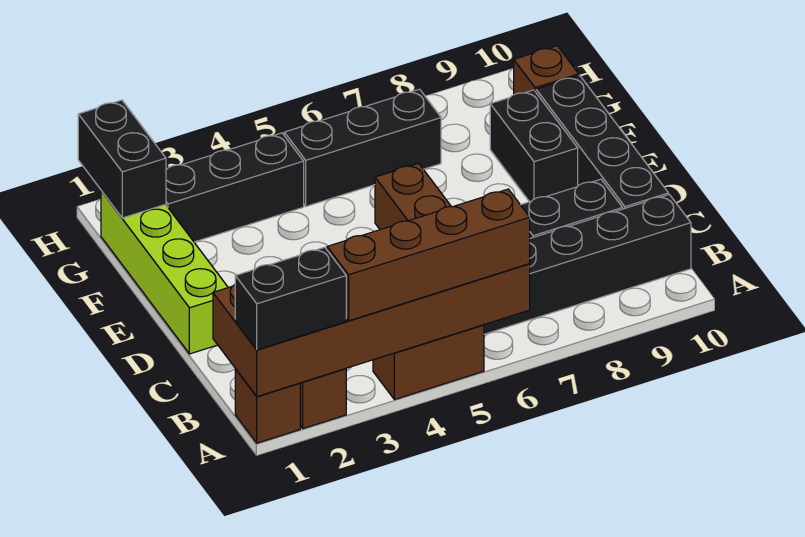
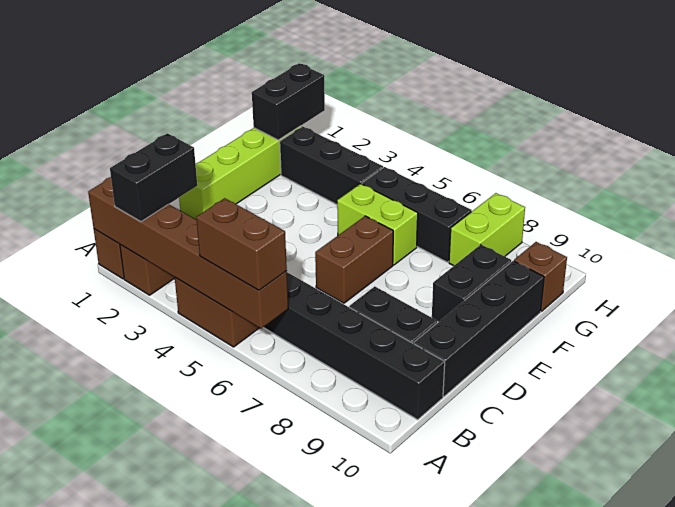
brown 2x6 brick [213,264,530,396] -> brown 1x6 brick [88,177,288,329]
black 1x2 brick [235,247,346,350] -> black 1x2 brick turned to [110,133,197,222]
brown 1x4 brick [327,189,530,321] -> brown 1x2 brick [196,198,287,290]
none -> lime 1x2 brick [337,184,418,265]
none -> lime 1x2 brick [449,193,525,266]

